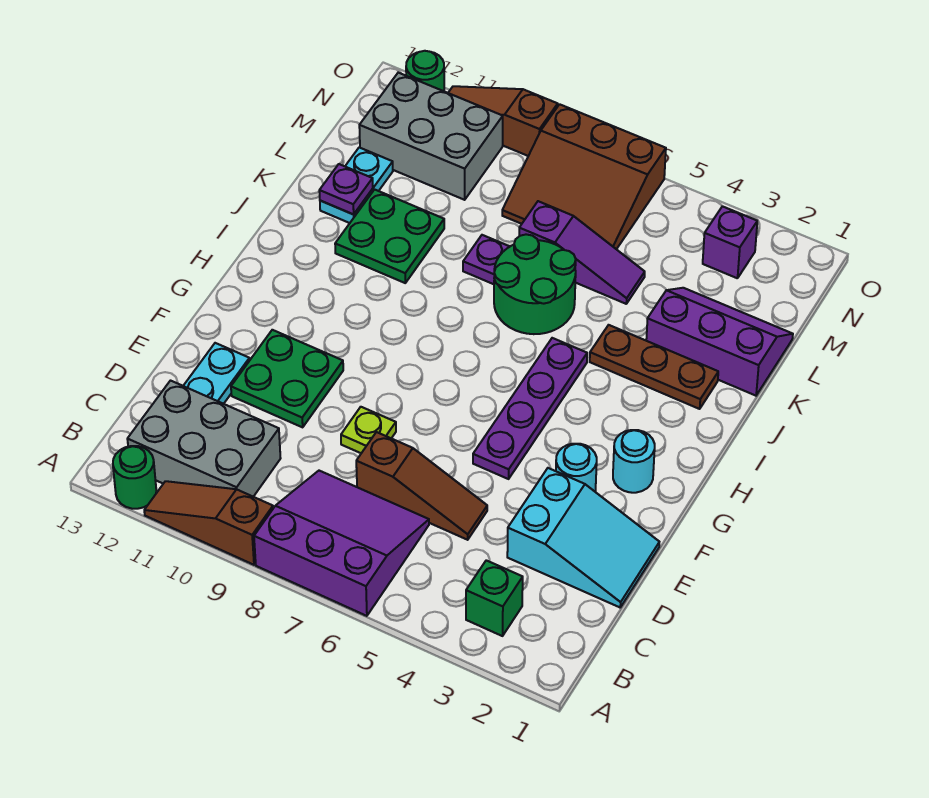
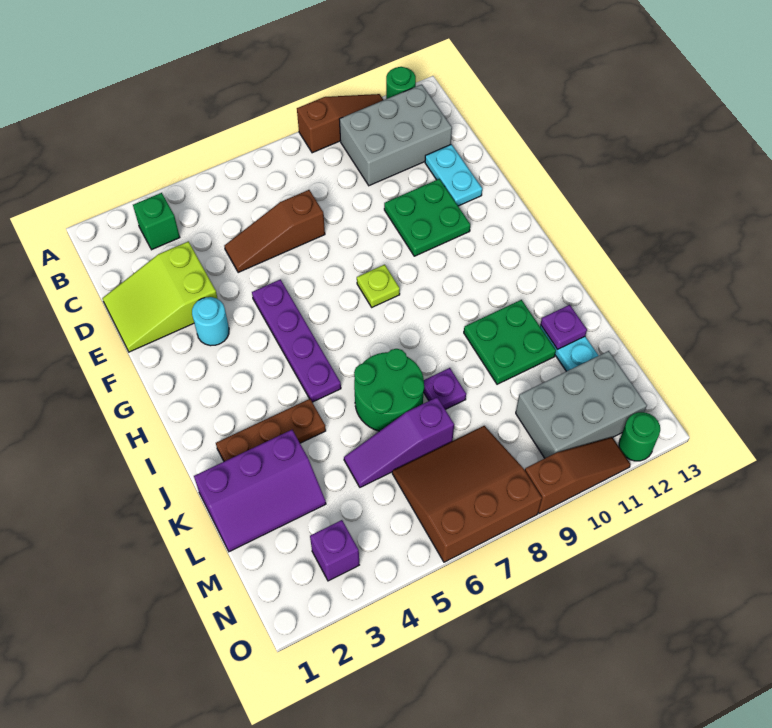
purple 3x3 slope [254,471,429,616] -> none
cyan 2x3 slope [507,468,659,607] -> lime 2x3 slope [102,241,218,352]
lime 1x1 plate [341,407,396,453] -> lime 1x1 plate moved to [357,265,400,307]
cyan 1x1 round brick [613,430,655,493] -> none

